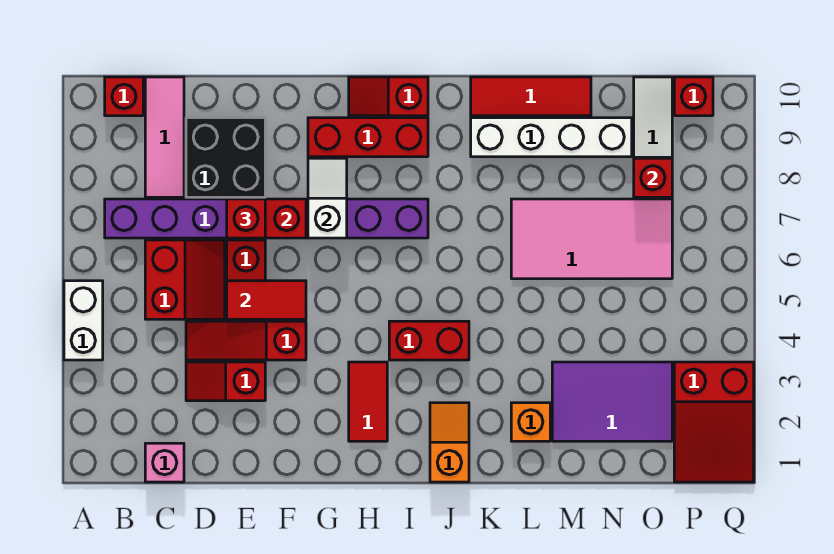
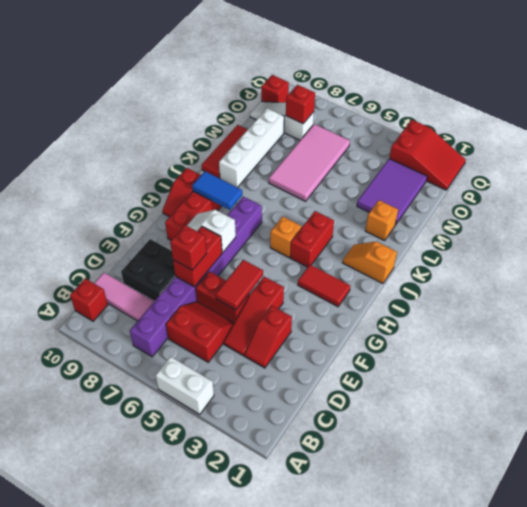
pink 1x1 brick [145,443,184,482] -> none
none -> orange 1x1 brick [270,216,302,257]
none -> blue 1x2 tile [192,171,242,210]

